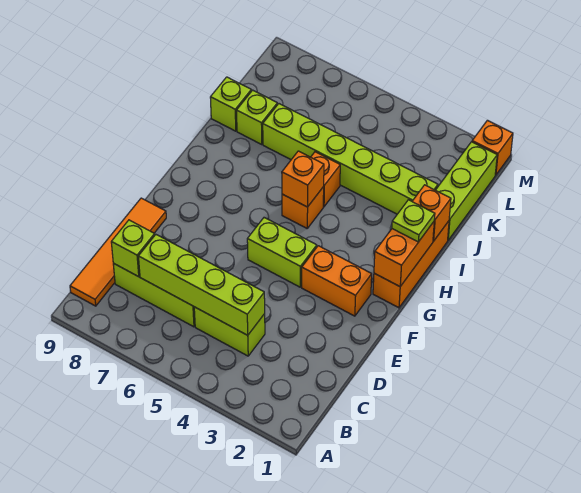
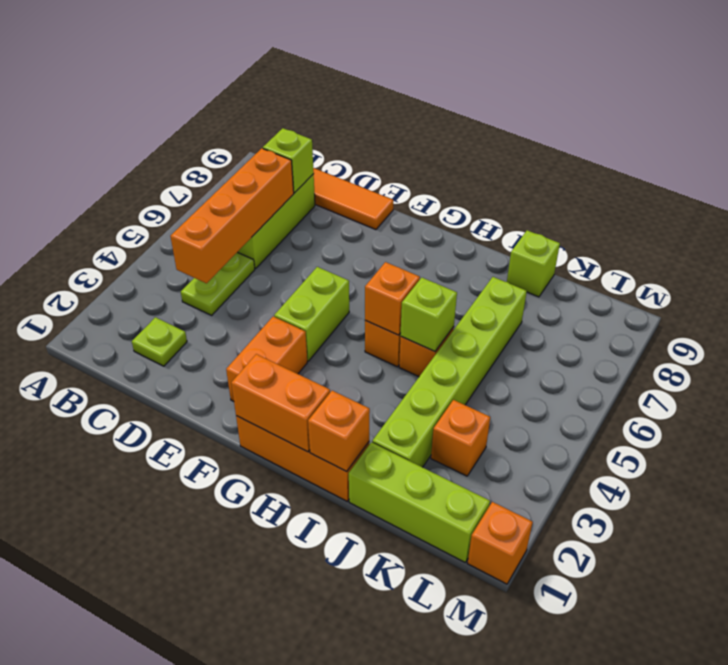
lime 1x2 brick [194,307,265,356] -> lime 1x2 plate [181,252,255,315]
lime 1x4 brick [138,235,265,335] -> orange 1x4 brick [170,148,294,283]
lime 1x1 plate [392,200,435,242] -> lime 1x1 plate moved to [132,317,187,366]
lime 1x1 brick [237,90,277,144] -> lime 1x1 brick moved to [400,278,457,351]
none -> orange 1x1 brick [431,400,490,476]

